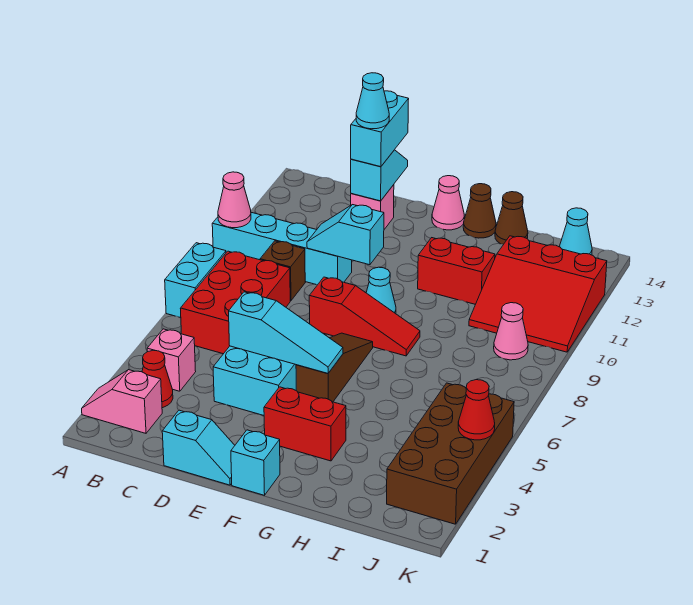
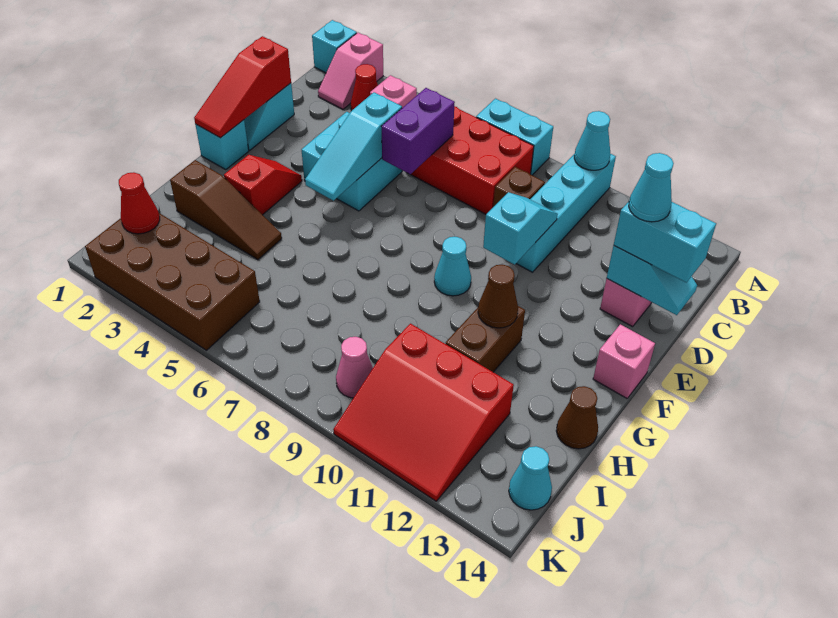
none -> cyan 1x1 brick [312,20,357,73]
pink 1x2 slope [82,370,162,433] -> pink 1x2 slope turned to [318,33,383,109]
pink 1x1 cone [218,172,251,228] -> cyan 1x1 cone [574,111,610,170]
none -> purple 1x2 brick [381,88,455,174]
red 1x3 slope [309,277,420,356] -> red 1x3 slope moved to [194,36,291,138]
red 1x2 brick [264,387,346,461] -> red 1x2 slope [224,155,302,215]
brown 1x3 slope [296,333,373,402] -> brown 1x3 slope moved to [170,160,282,260]
pink 1x1 cone [432,176,464,230] -> pink 1x1 brick [593,324,655,398]
red 1x2 brick [418,238,495,304] -> brown 1x2 brick [446,306,525,372]
brown 1x1 cone [463,184,496,238] -> brown 1x1 cone moved to [478,264,518,328]
red 3x3 slope [469,236,607,352] -> red 3x3 slope turned to [333,324,514,501]
red 1x1 cone [458,380,495,440] -> red 1x1 cone moved to [119,172,160,234]

